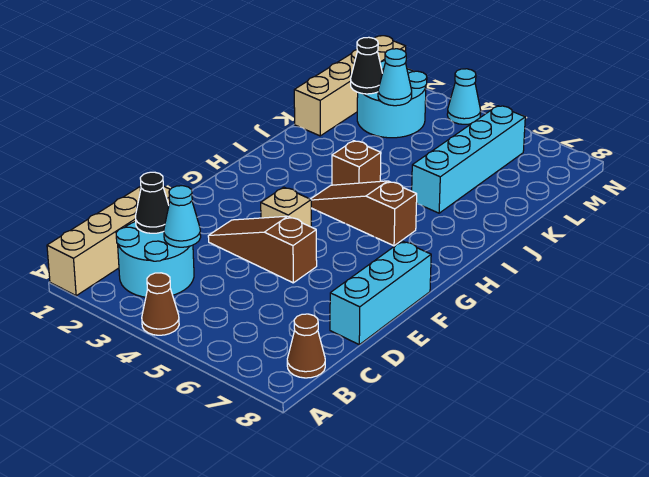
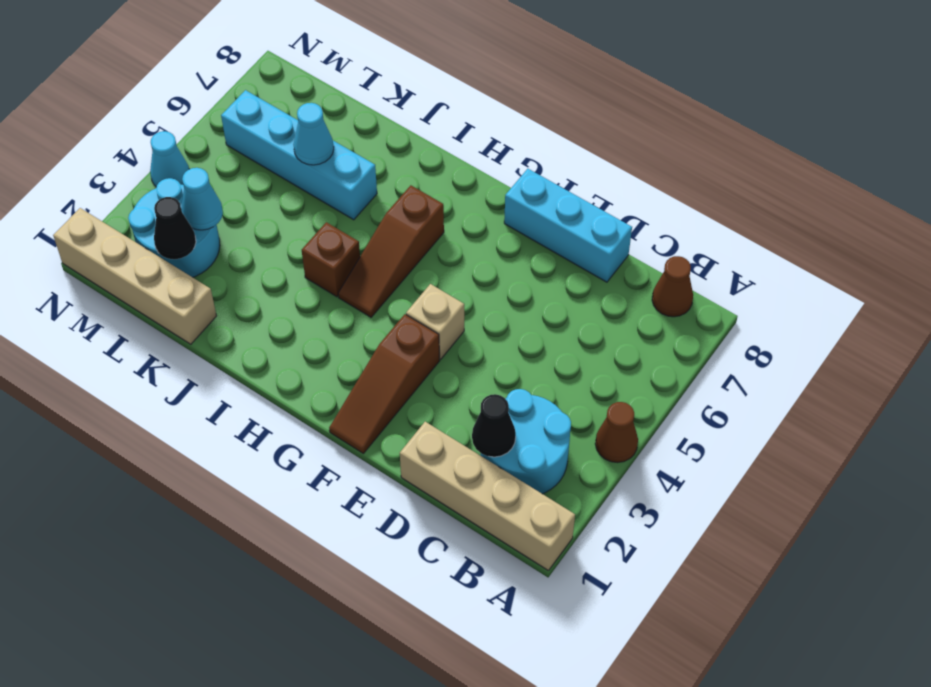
cyan 1x1 cone [164,186,201,247] -> cyan 1x1 cone moved to [294,103,334,165]
brown 1x3 slope [208,216,317,283] -> brown 1x3 slope moved to [329,314,440,453]

